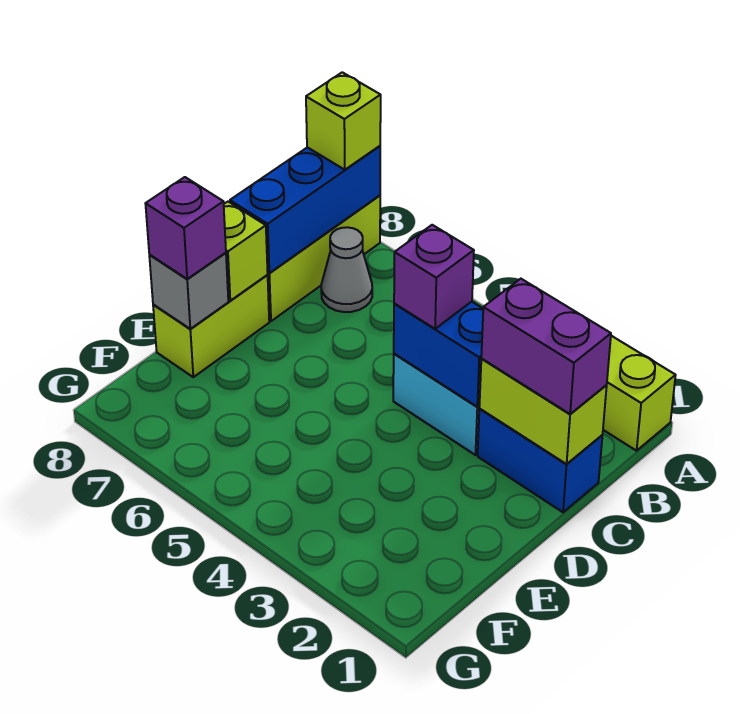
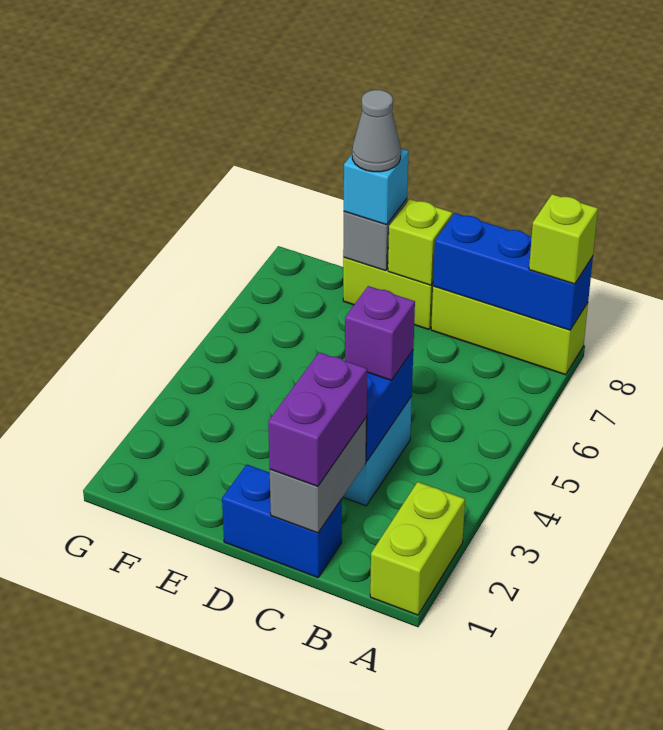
grey 1x1 cone [321,227,372,312] -> grey 1x1 cone moved to [352,90,401,172]
blue 1x2 brick [478,409,602,512] -> blue 1x2 brick turned to [222,465,342,577]
lime 1x2 brick [479,359,607,464] -> grey 1x2 brick [270,417,367,533]
purple 1x1 brick [145,177,226,279] -> cyan 1x1 brick [344,149,409,225]

